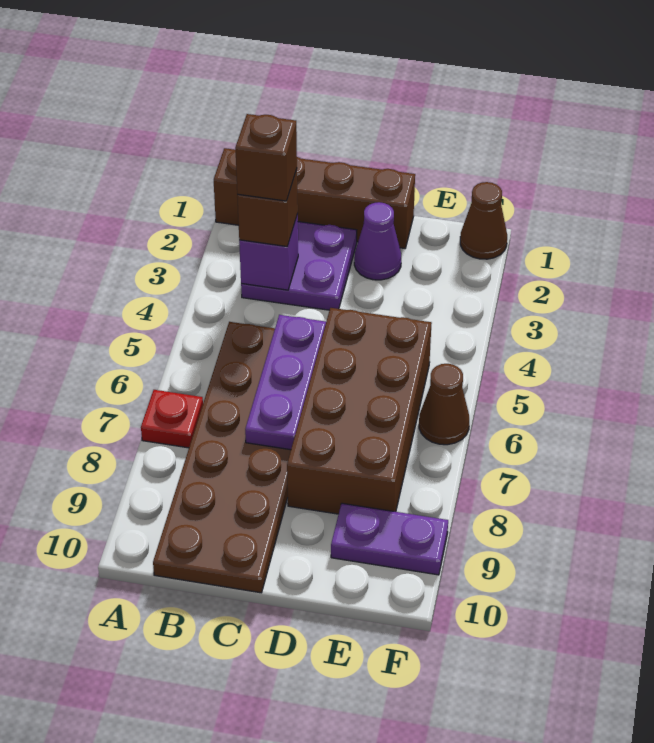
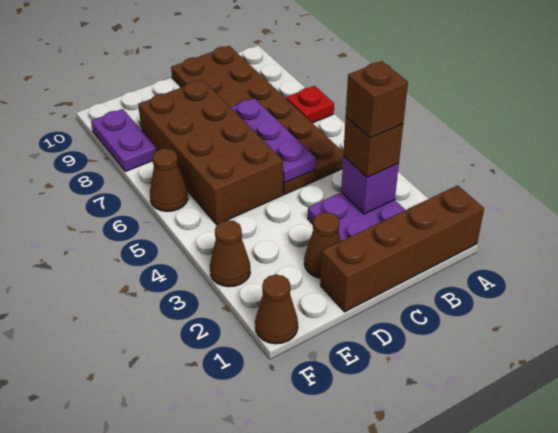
purple 1x1 cone [354,202,401,280] -> brown 1x1 cone [304,212,341,278]
purple 1x2 plate [331,503,448,575] -> purple 1x2 plate turned to [91,109,157,172]
none -> brown 1x1 cone [210,220,250,287]

